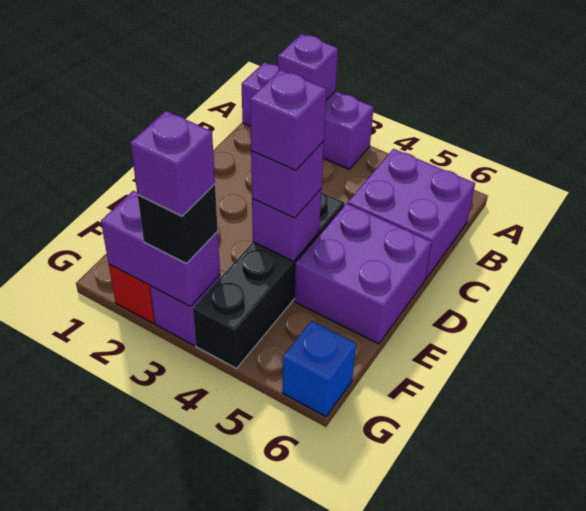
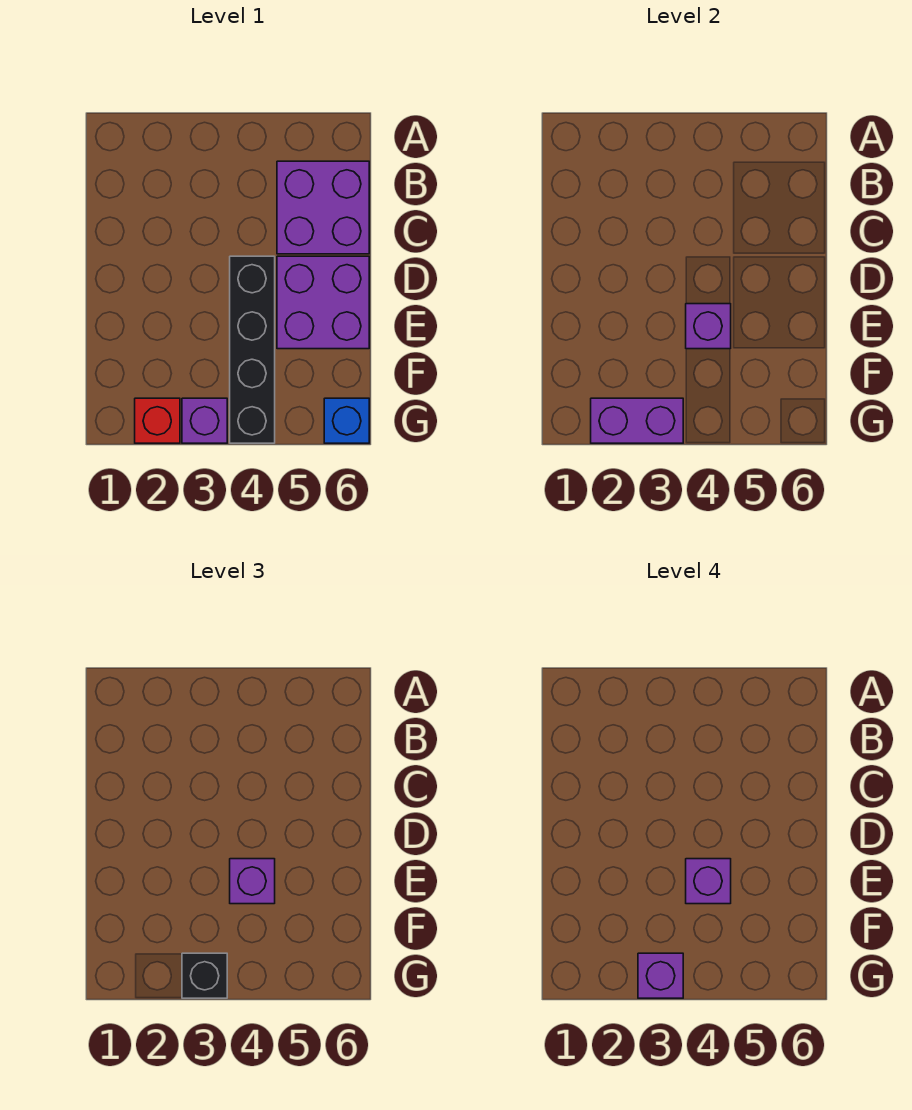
purple 1x3 brick [242,62,374,169] -> none
purple 1x1 brick [278,34,338,100] -> none

